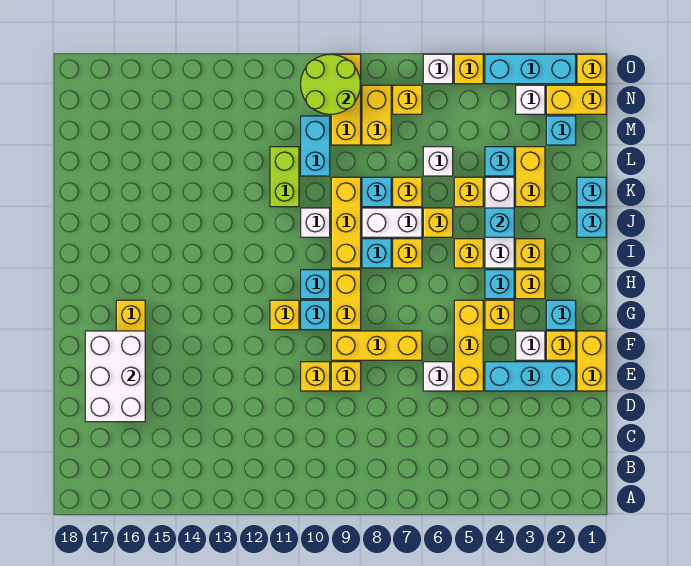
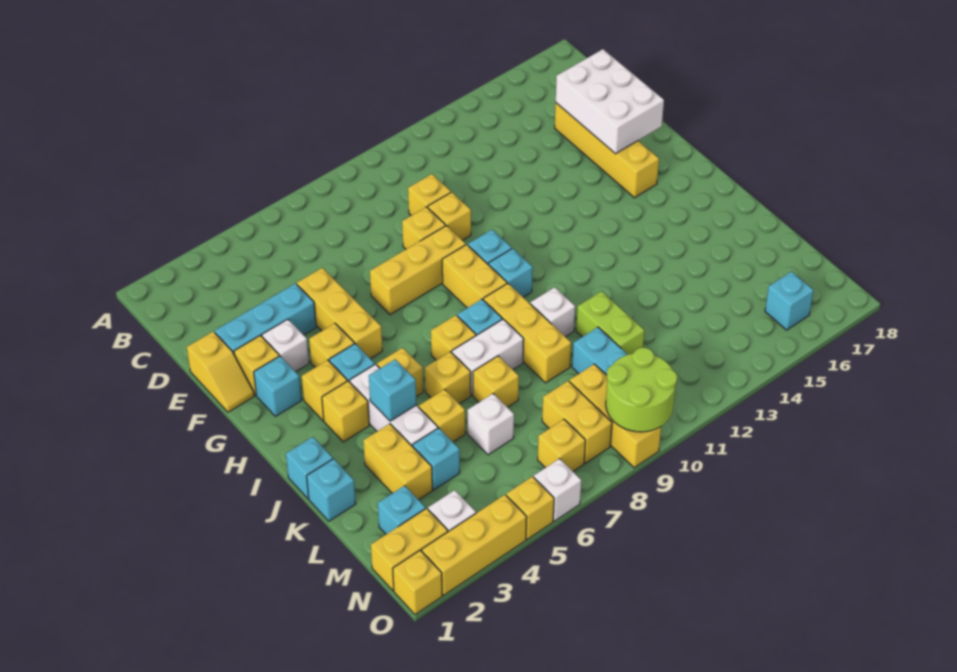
yellow 1x2 brick [577,331,606,391] -> yellow 1x2 slope [187,331,254,412]
white 1x1 brick [423,362,453,391] -> none
yellow 1x1 brick [270,300,299,330] -> yellow 1x1 brick moved to [408,174,451,216]
cyan 1x1 brick [362,177,391,207] -> cyan 1x1 brick moved to [765,271,814,330]
cyan 1x3 brick [485,54,576,84] -> yellow 1x3 brick [422,495,527,595]

